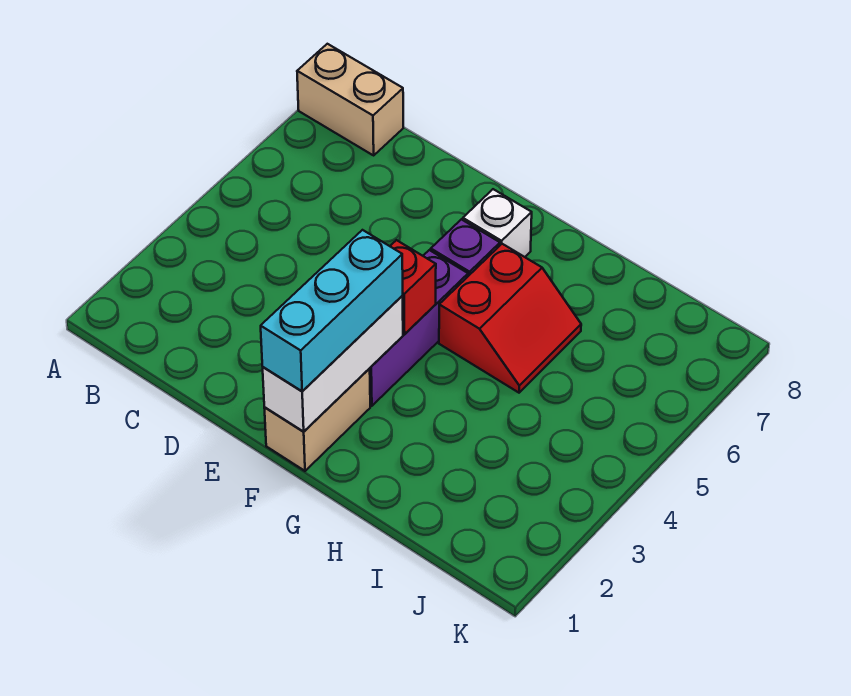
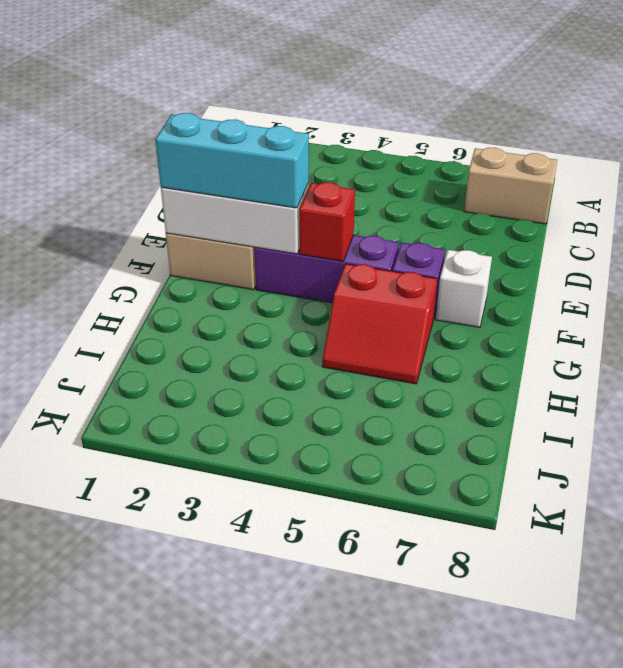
tan 1x2 brick [297,44,403,155] -> tan 1x2 brick turned to [464,148,557,224]

